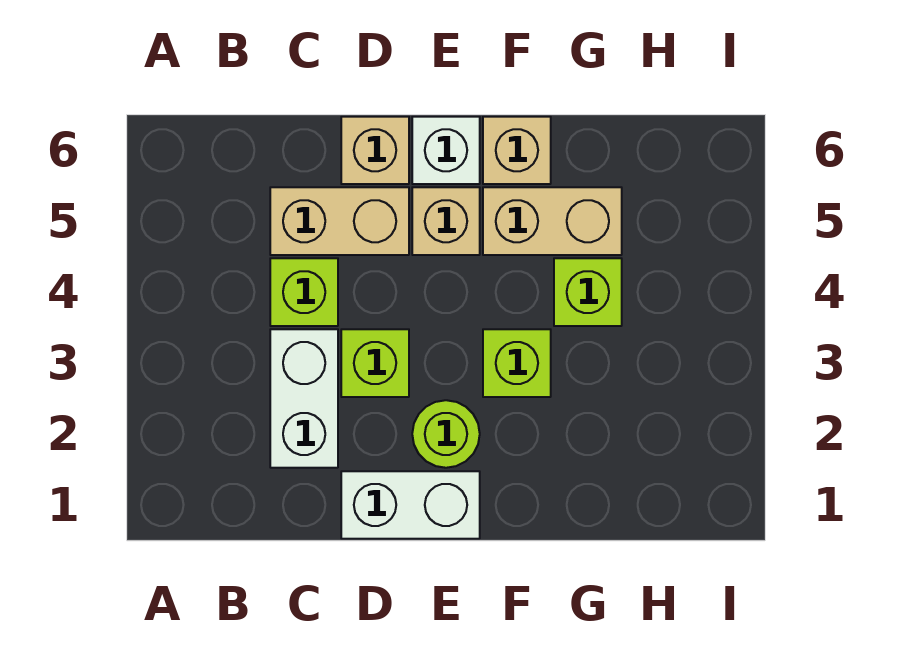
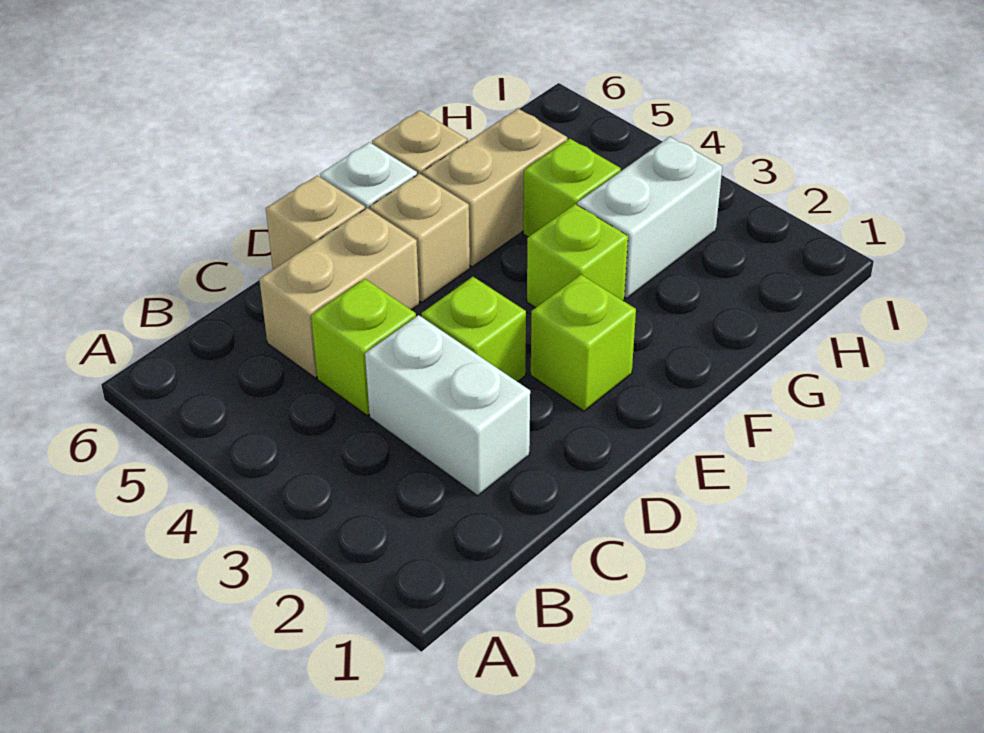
white 1x2 brick [341,471,480,539] -> white 1x2 brick moved to [577,137,722,298]
lime 1x1 round brick [412,400,480,468] -> lime 1x1 brick [531,275,636,411]

